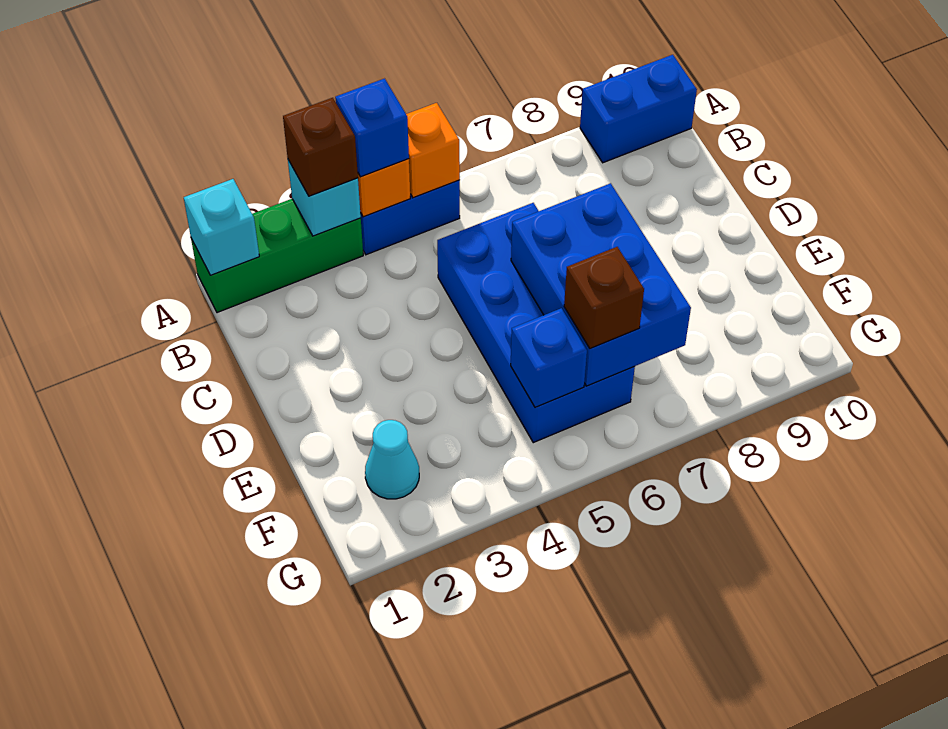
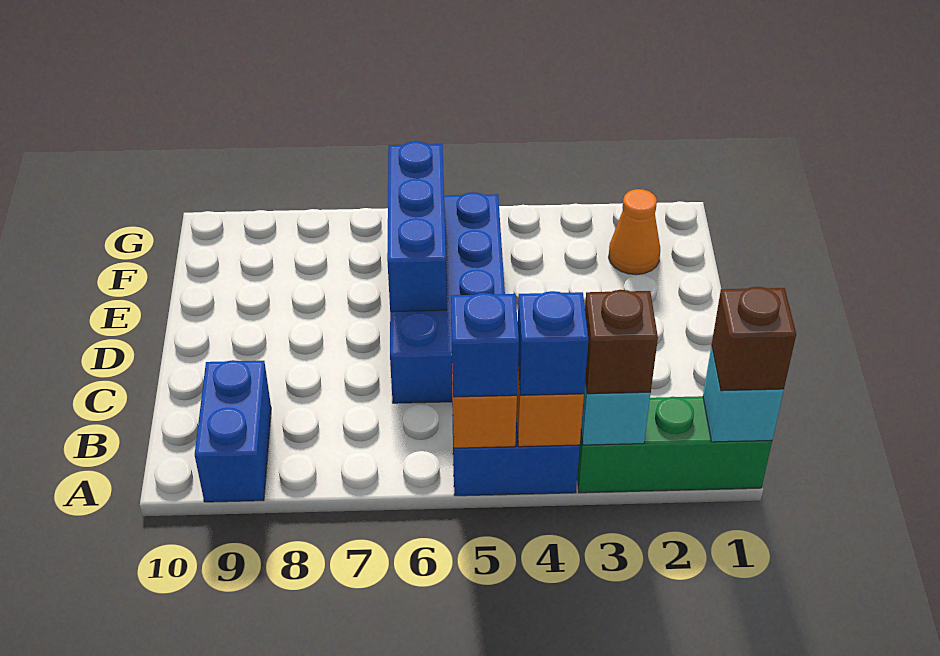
blue 1x2 brick [580,55,697,163] -> blue 1x2 brick turned to [195,360,271,502]
blue 2x3 brick [511,183,691,386] -> blue 1x3 brick [387,141,447,312]
cyan 1x1 cone [365,420,419,499] -> orange 1x1 cone [609,189,660,275]
blue 1x1 brick [511,308,587,408] -> blue 1x1 brick moved to [451,293,519,397]
brown 1x1 brick [564,247,644,349] -> brown 1x1 brick moved to [712,287,796,391]

